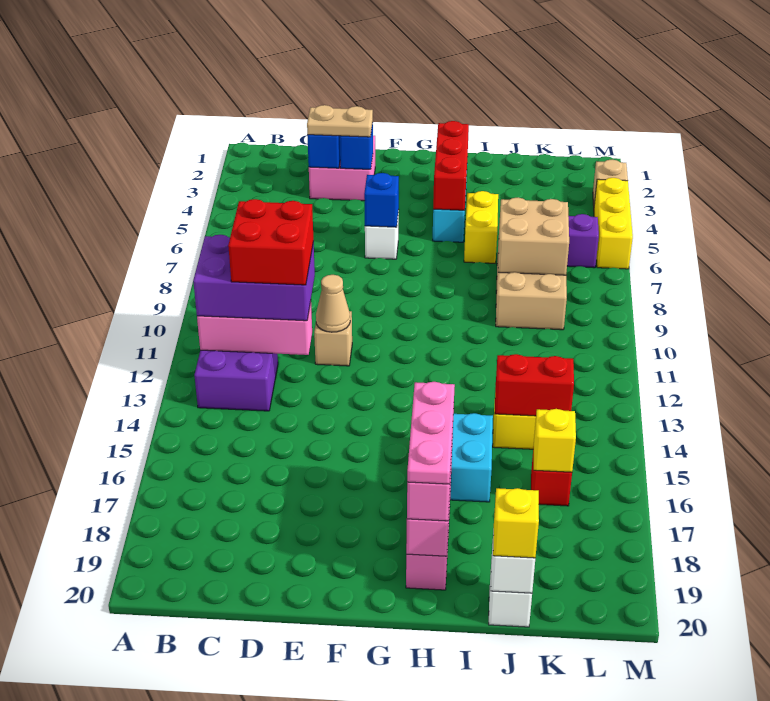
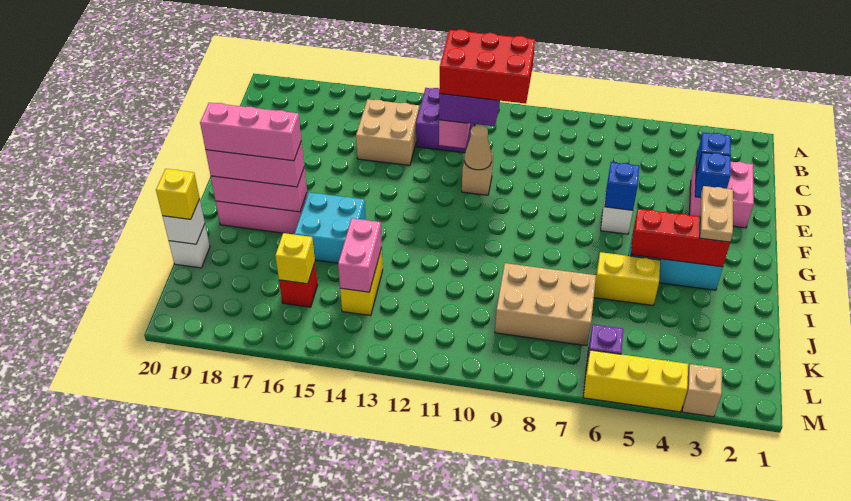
red 2x2 brick [228,199,313,285] -> red 2x3 brick [439,30,535,104]
tan 1x2 plate [307,105,373,137] -> tan 1x2 plate moved to [700,186,733,242]
pink 1x3 plate [407,382,455,484] -> pink 1x3 brick [200,103,301,161]
tan 2x2 brick [498,198,569,275] -> tan 2x2 brick moved to [356,99,419,165]
red 1x2 brick [495,354,574,416] -> pink 1x2 brick [338,218,382,292]

